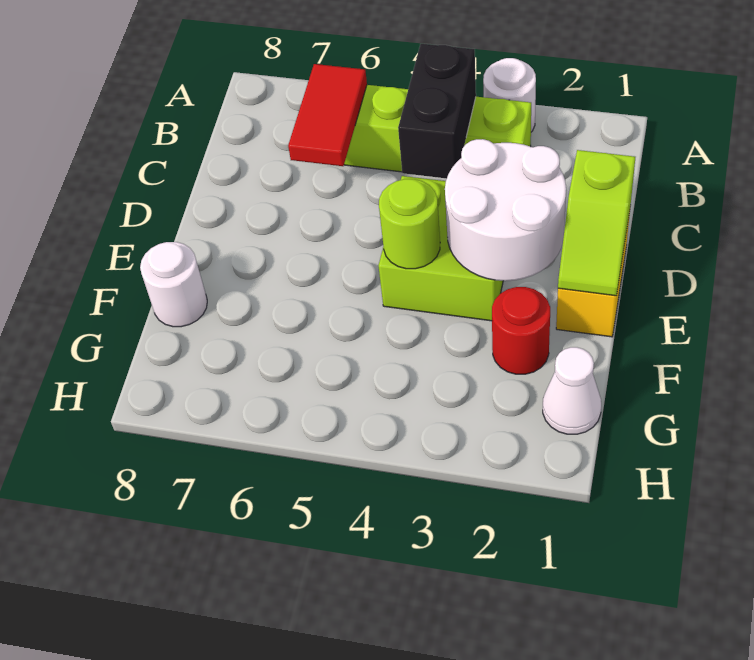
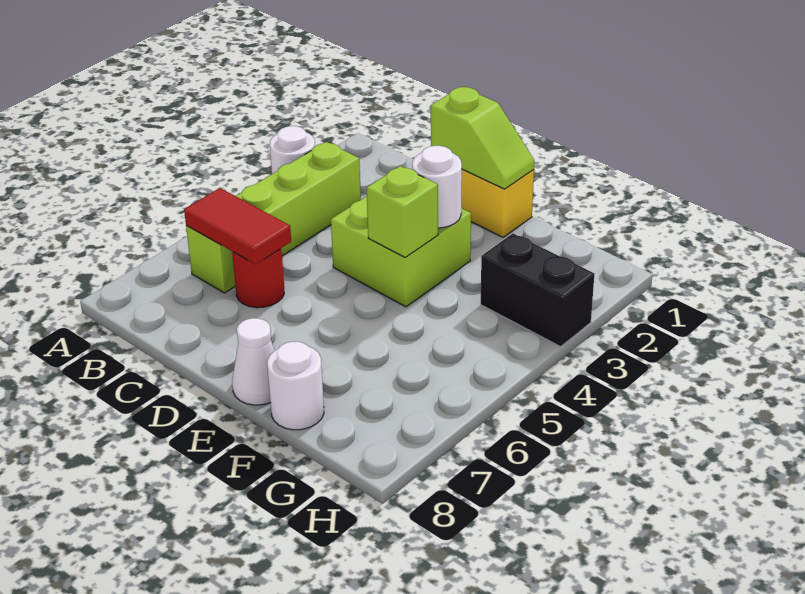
black 1x2 brick [398,44,476,179] -> black 1x2 brick moved to [480,234,594,347]
white 2x2 round brick [445,139,566,281] -> white 1x1 round brick [412,146,462,228]
lime 1x1 round brick [379,179,440,269] -> lime 1x1 brick [367,166,438,257]
red 1x1 round brick [492,287,550,374] -> red 1x1 round brick moved to [232,249,284,308]
white 1x1 cone [543,347,601,434] -> white 1x1 cone moved to [232,318,275,405]

